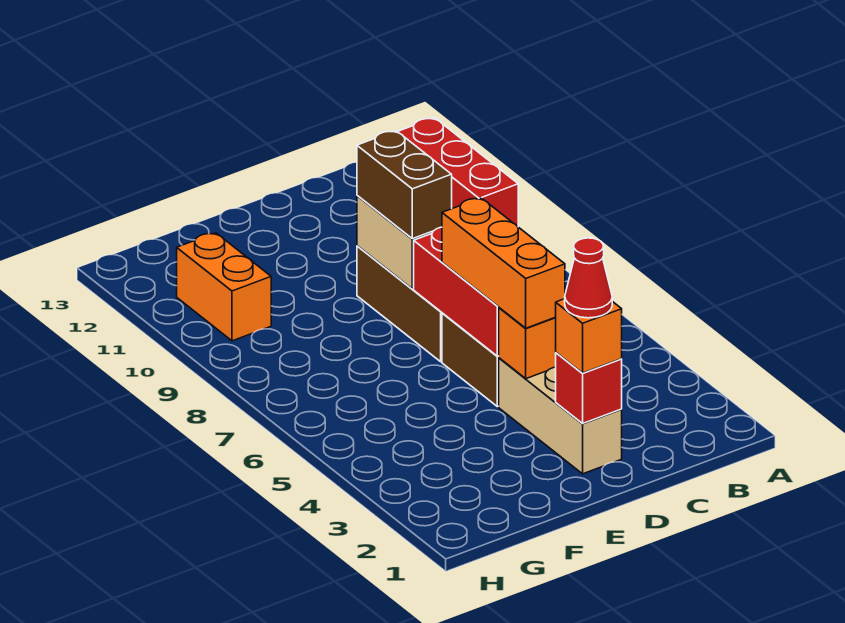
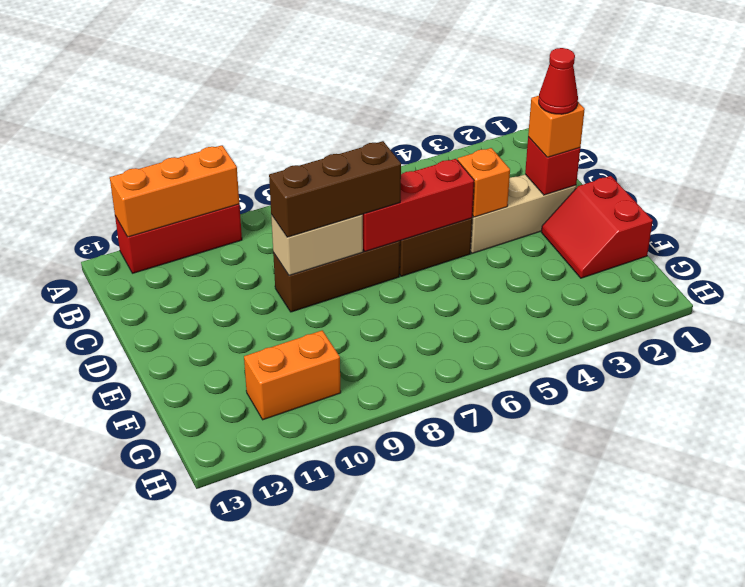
orange 1x3 brick [442,198,565,328] -> orange 1x3 brick moved to [110,145,239,237]
brown 1x2 brick [357,131,452,239] -> brown 1x3 brick [269,141,401,237]
none -> red 2x2 slope [541,176,653,278]

